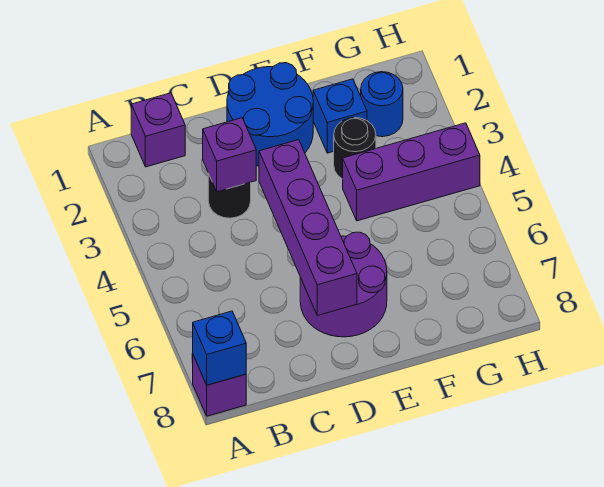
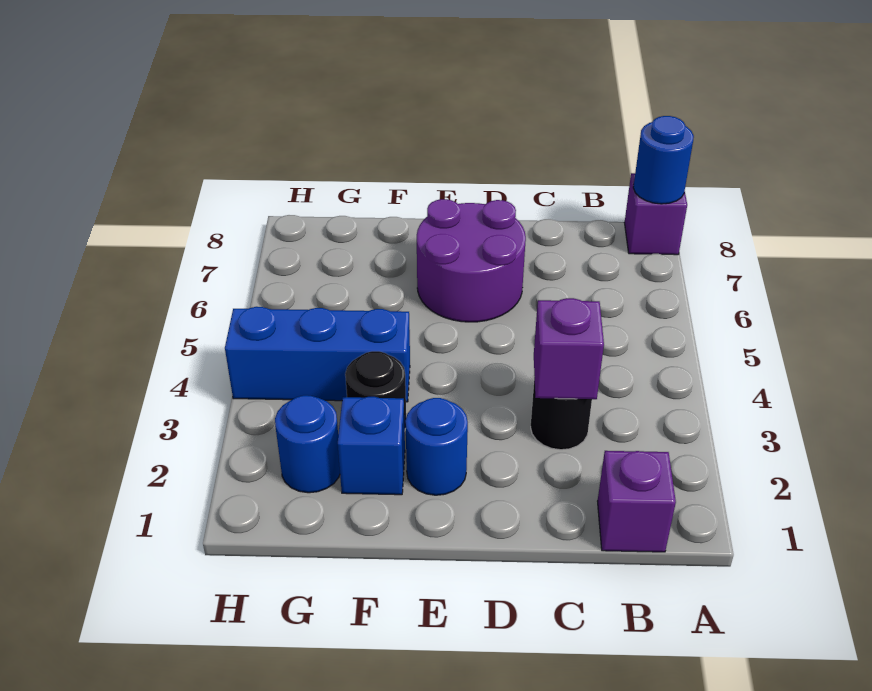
blue 1x1 brick [193,311,246,385] -> blue 1x1 round brick [633,116,694,204]
blue 2x2 round brick [227,63,313,166] -> blue 1x1 round brick [405,398,468,495]
purple 1x4 brick [259,140,357,315] -> none
purple 1x3 brick [343,123,480,221] -> blue 1x3 brick [225,307,410,402]

